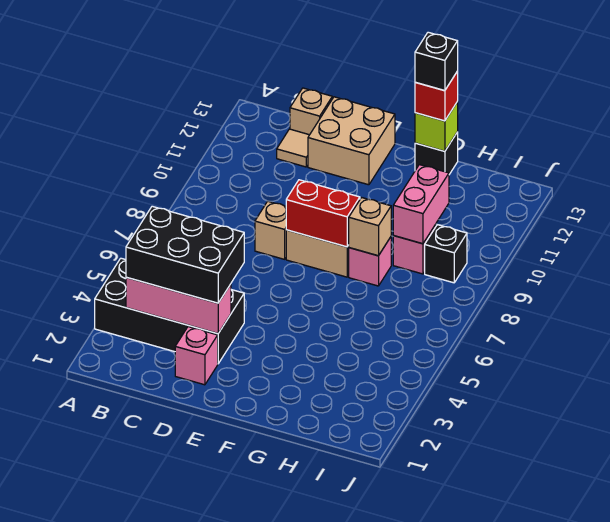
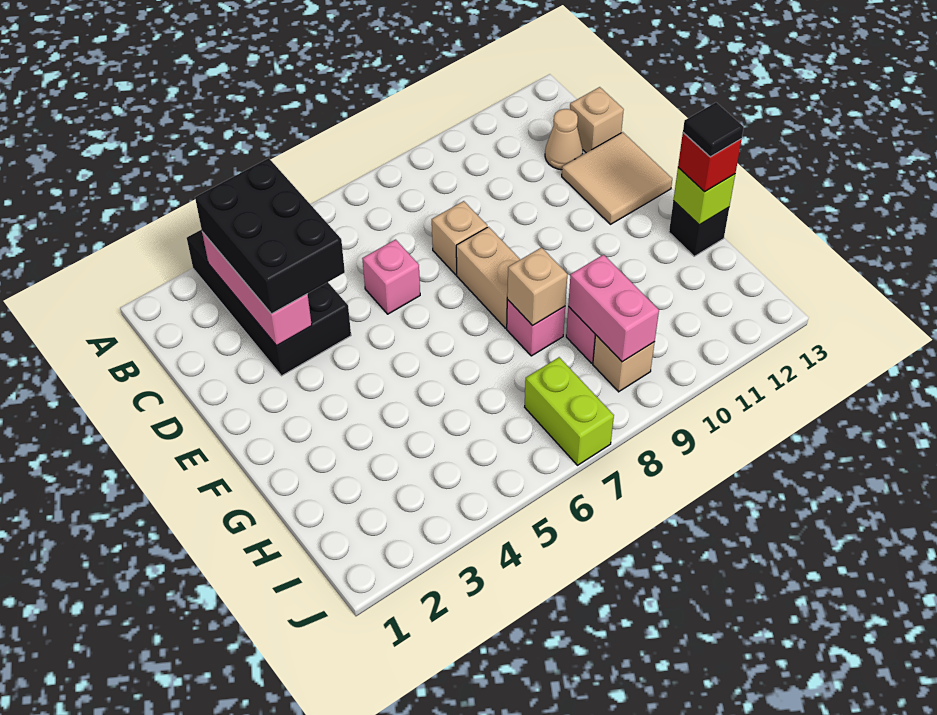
tan 1x1 tile [277,129,309,167] -> tan 1x1 cone [545,109,583,170]
pink 1x1 brick [175,327,218,385] -> pink 1x1 brick moved to [362,240,420,314]
tan 2x2 brick [308,97,395,185] -> tan 2x2 tile [562,132,672,224]
red 1x2 brick [286,180,360,247] -> none
black 1x1 brick [415,32,458,91] -> black 1x1 tile [683,102,744,157]
pink 1x2 brick [393,165,449,244] -> pink 1x2 brick turned to [568,255,659,362]
none -> lime 1x2 brick [525,357,614,465]
black 1x1 brick [425,225,467,283] -> tan 1x1 brick [593,335,655,392]

